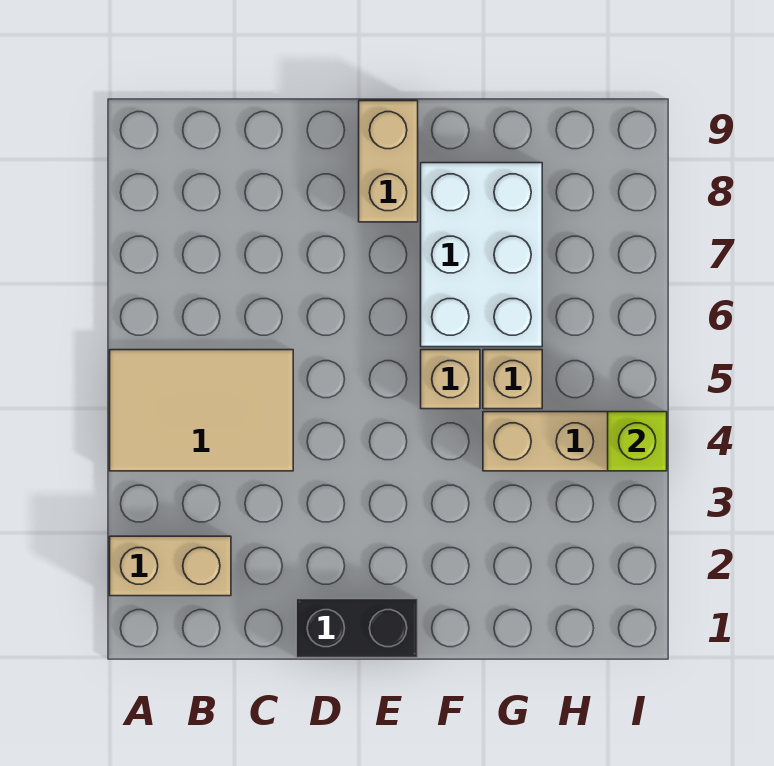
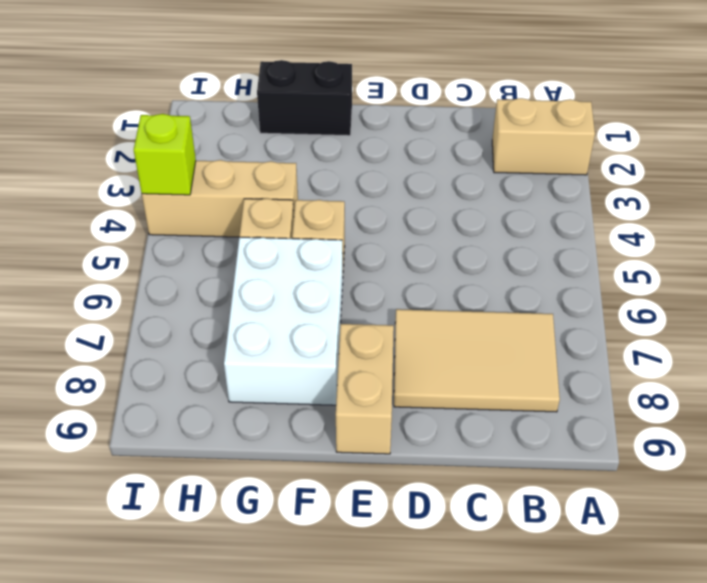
tan 2x3 tile [110,350,293,471] -> tan 2x3 tile moved to [394,309,560,412]
black 1x2 brick [296,599,418,658] -> black 1x2 brick moved to [257,60,352,136]

